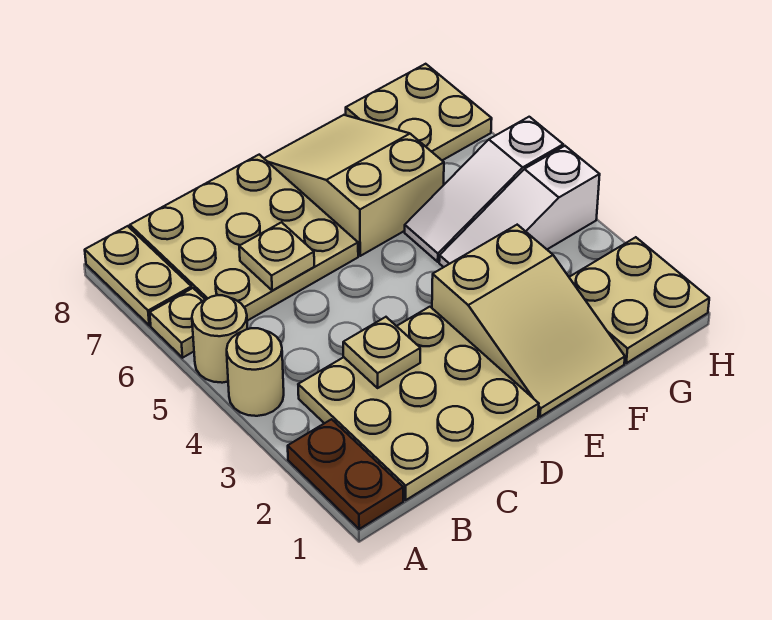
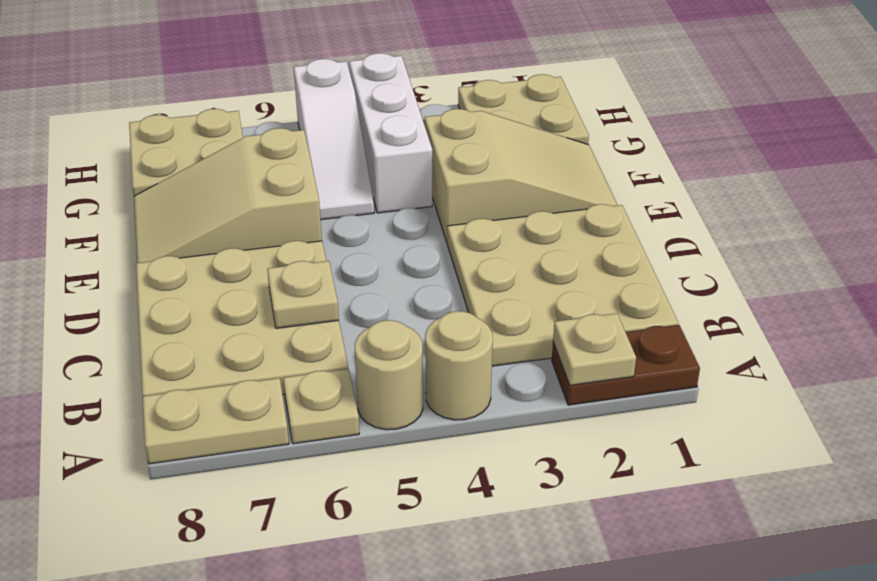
tan 1x1 plate [343,317,420,388] -> tan 1x1 plate moved to [553,313,636,385]
white 1x3 slope [439,146,600,267] -> white 1x3 brick [349,53,432,213]

